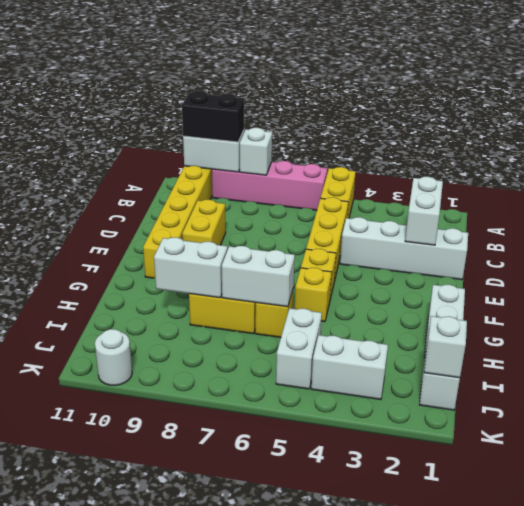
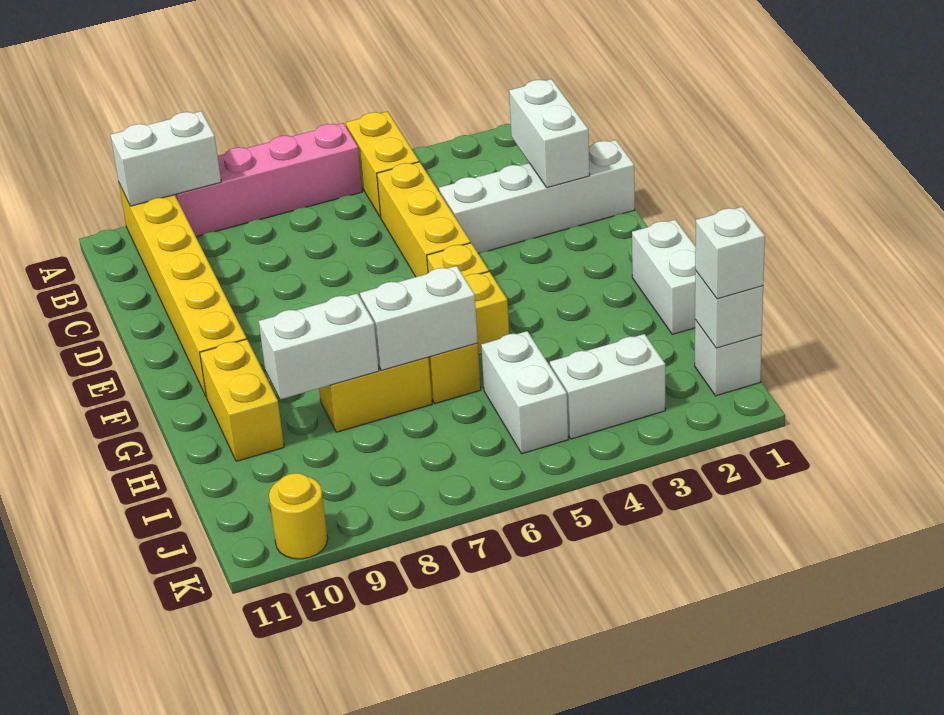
white 1x1 brick [240,128,272,175] -> white 1x1 brick moved to [695,207,765,299]
black 1x2 brick [182,91,244,142] -> none
yellow 1x2 brick [182,200,226,245] -> yellow 1x2 brick moved to [200,339,284,461]
white 1x1 round brick [95,329,132,385] -> yellow 1x1 round brick [269,473,328,559]

